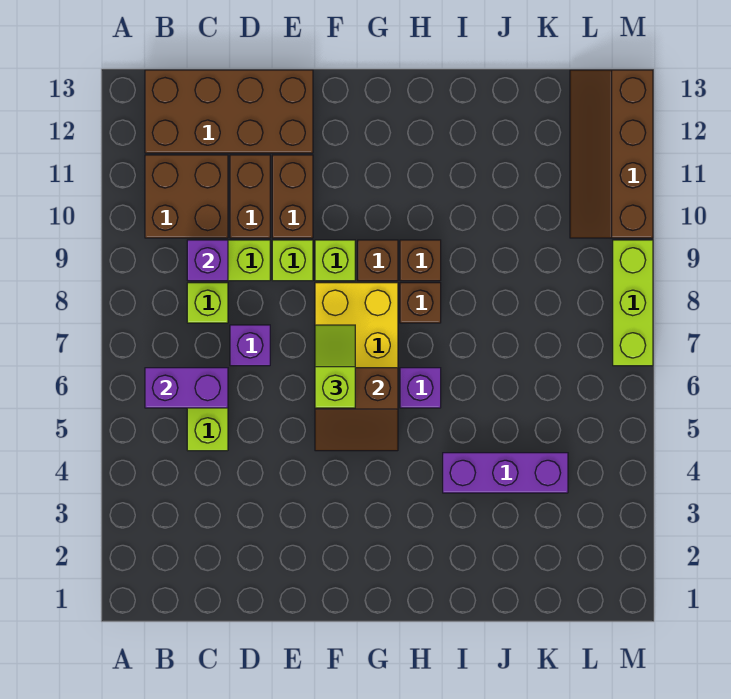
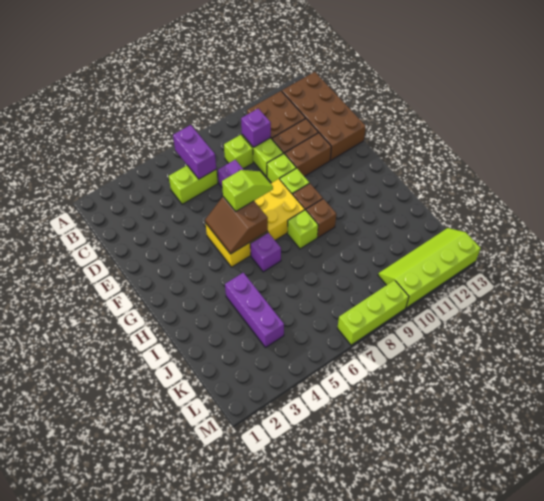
brown 1x1 brick [400,283,441,323] -> lime 1x1 brick [287,210,318,249]
brown 2x4 slope [570,70,653,238] -> lime 2x4 slope [378,228,481,308]

